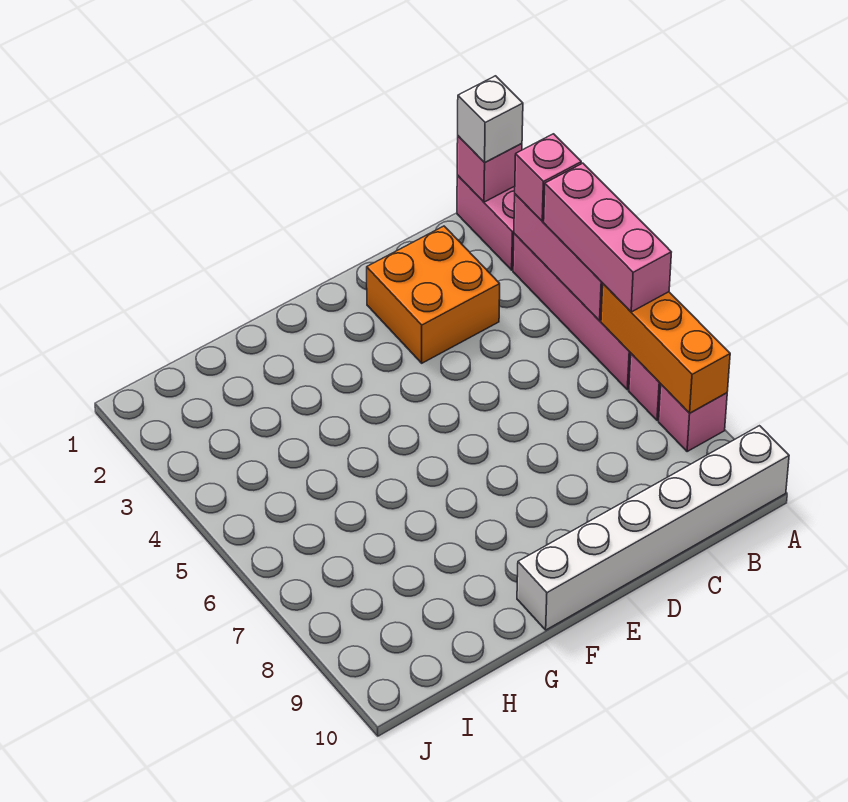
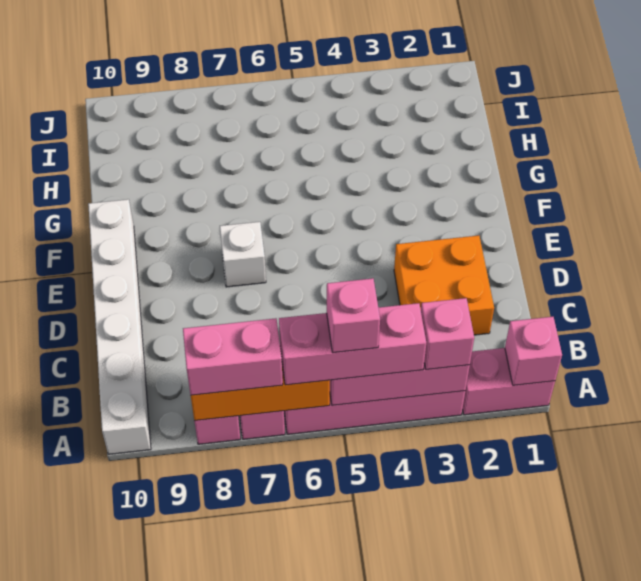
white 1x1 brick [458,76,523,163] -> white 1x1 brick moved to [220,222,266,287]
none -> pink 1x1 brick [327,278,380,353]
none -> pink 1x2 brick [183,318,283,395]

